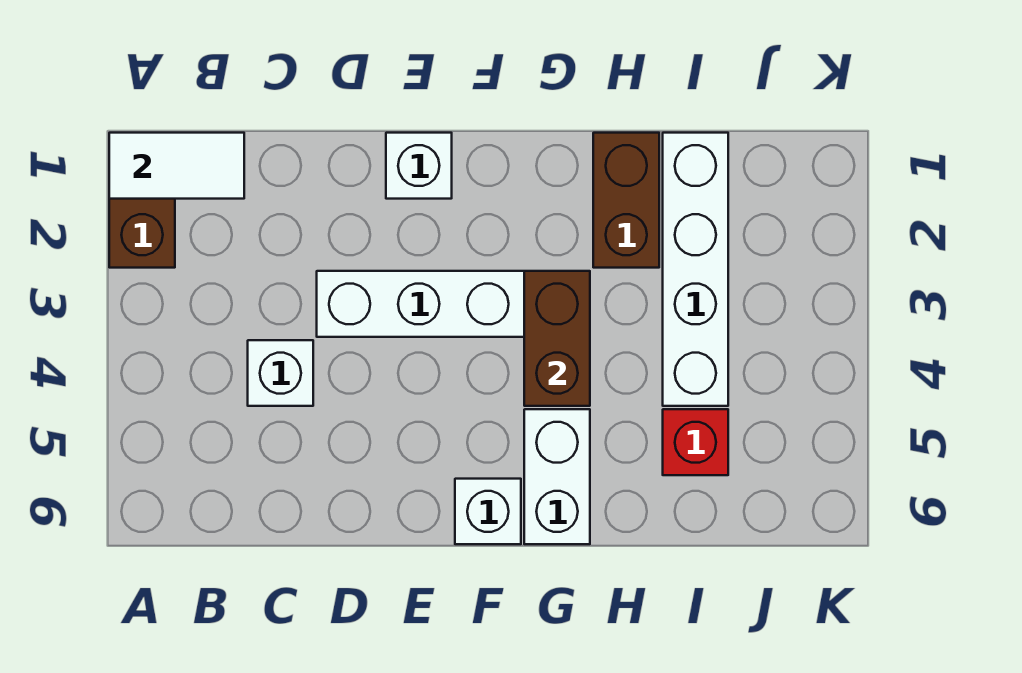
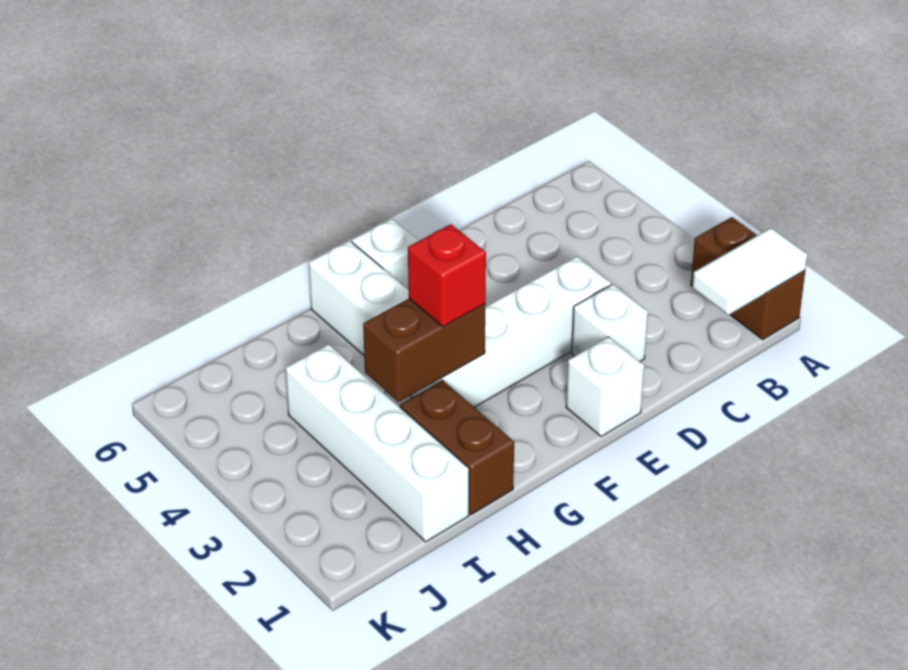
white 1x1 brick [248,340,313,406] -> white 1x1 brick moved to [572,284,648,362]
brown 1x2 brick [524,271,590,406] -> brown 1x2 brick turned to [363,299,485,402]
red 1x1 brick [663,409,728,475] -> red 1x1 brick moved to [408,224,486,327]

